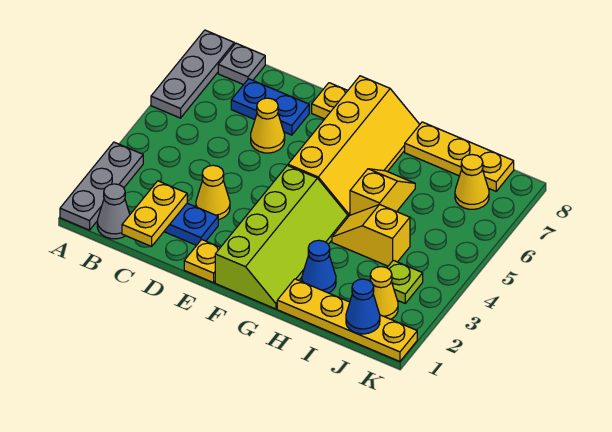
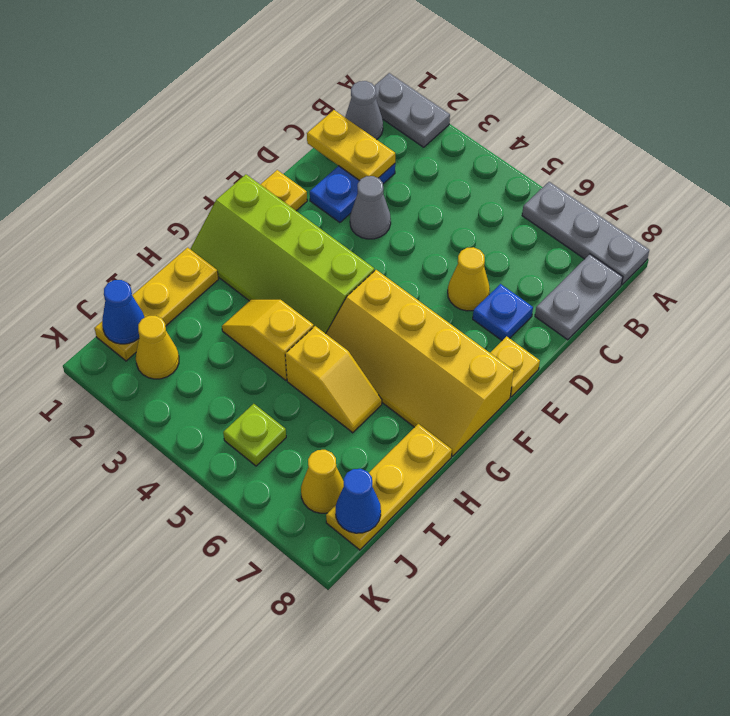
grey 1x3 plate [60,142,143,230] -> grey 1x2 plate [375,73,450,147]
grey 1x1 plate [218,43,265,85] -> grey 1x2 plate [535,254,623,340]
blue 1x2 plate [231,79,309,135] -> blue 1x1 plate [473,284,533,340]
yellow 1x1 cone [196,165,230,220] -> grey 1x1 cone [350,176,391,239]
yellow 1x4 plate [277,279,417,361] -> yellow 1x3 plate [94,247,218,361]
blue 1x1 cone [302,240,336,293] -> blue 1x1 cone moved to [335,469,381,533]
yellow 1x2 slope [332,205,410,266] -> yellow 1x2 slope turned to [222,300,314,380]
lime 1x1 plate [387,260,423,303] -> lime 1x1 plate moved to [223,404,286,466]

